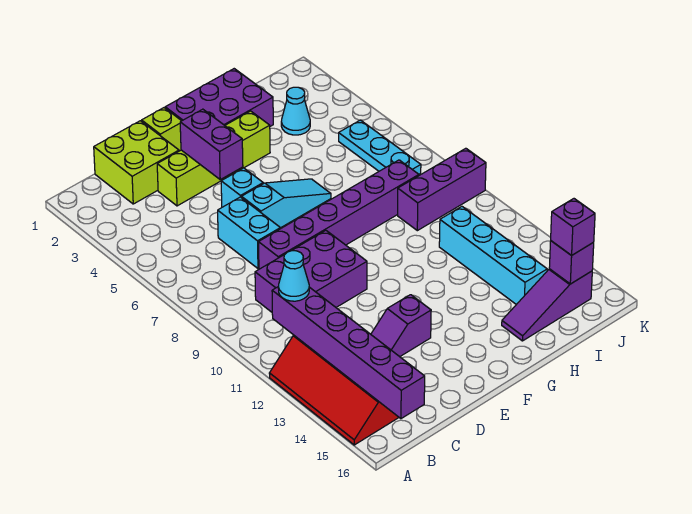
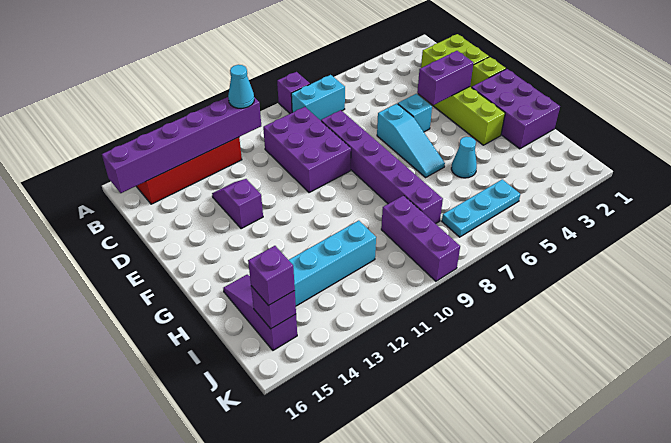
none -> purple 1x1 brick [277,72,310,114]
cyan 1x2 brick [218,197,280,268] -> cyan 1x2 brick moved to [291,75,345,121]
cyan 1x1 cone [281,87,310,135] -> cyan 1x1 cone moved to [451,137,477,178]

